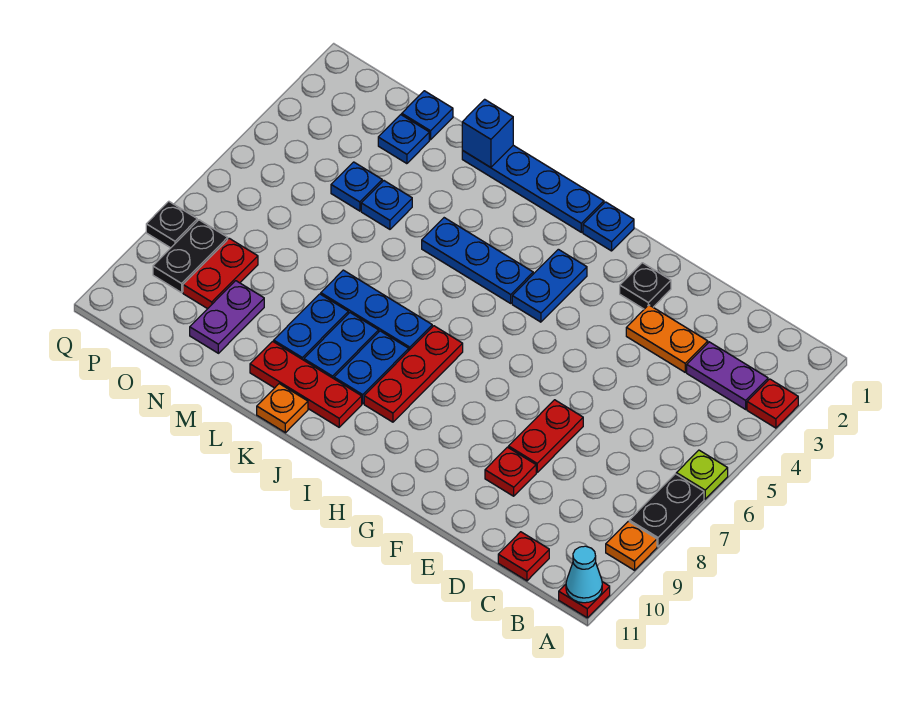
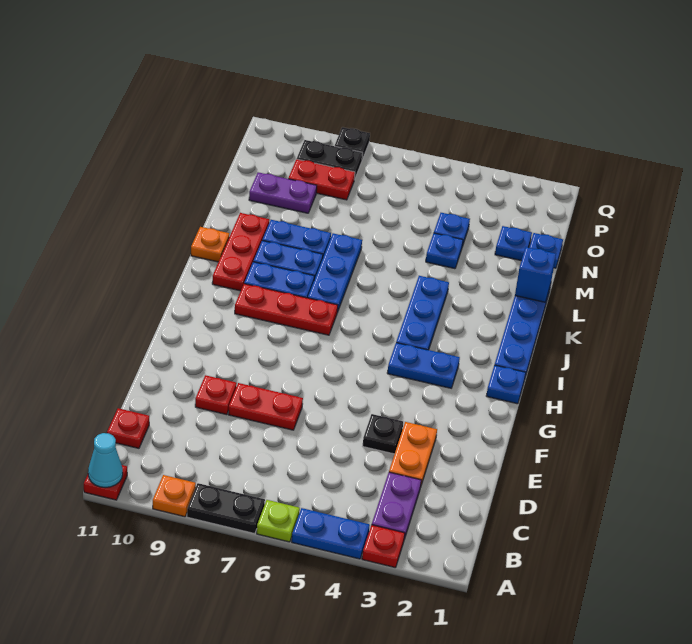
none -> blue 1x2 plate [292,508,370,559]
black 1x1 plate [620,263,671,309] -> black 1x1 plate moved to [363,414,403,454]

